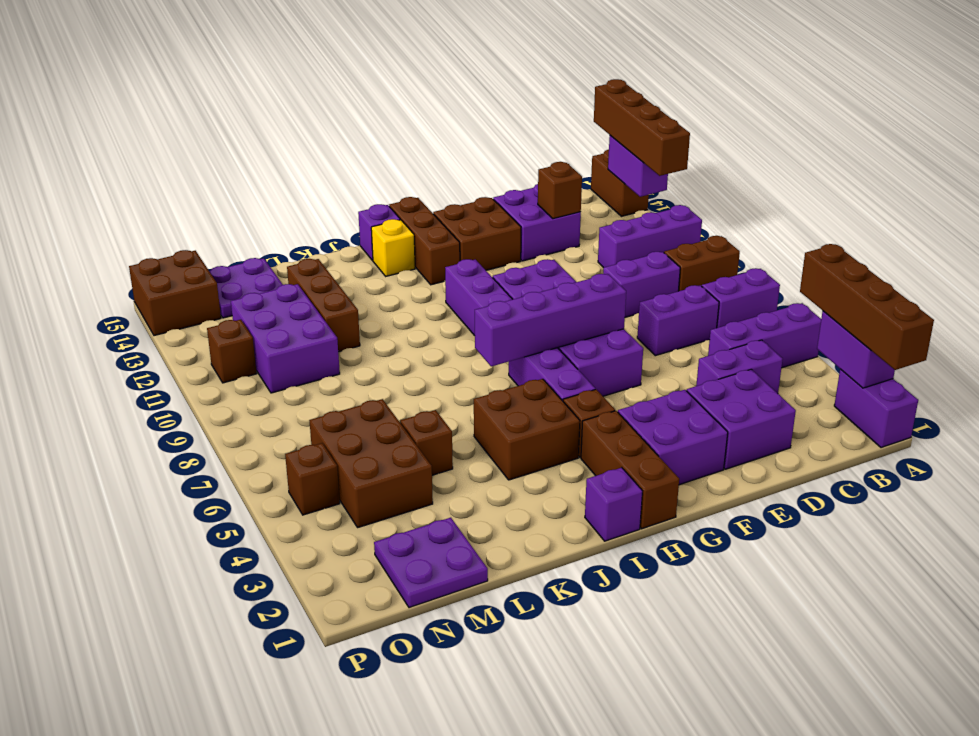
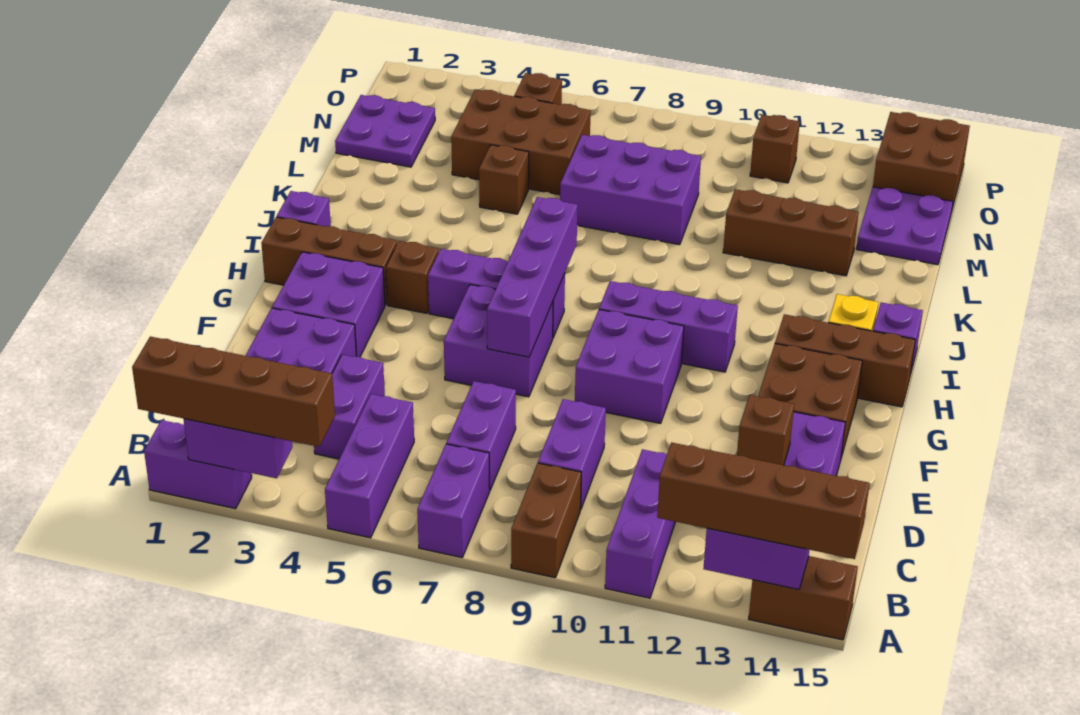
brown 2x2 brick [474,379,580,480] -> none
purple 2x3 brick [231,284,340,393] -> purple 2x3 brick moved to [560,135,701,245]

